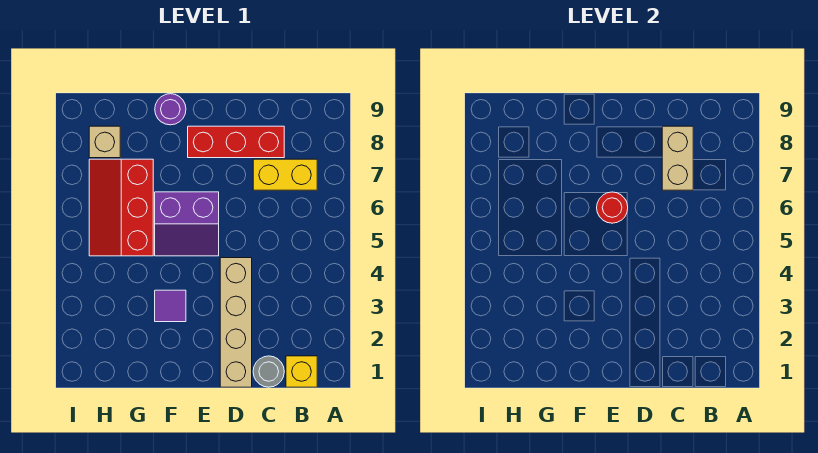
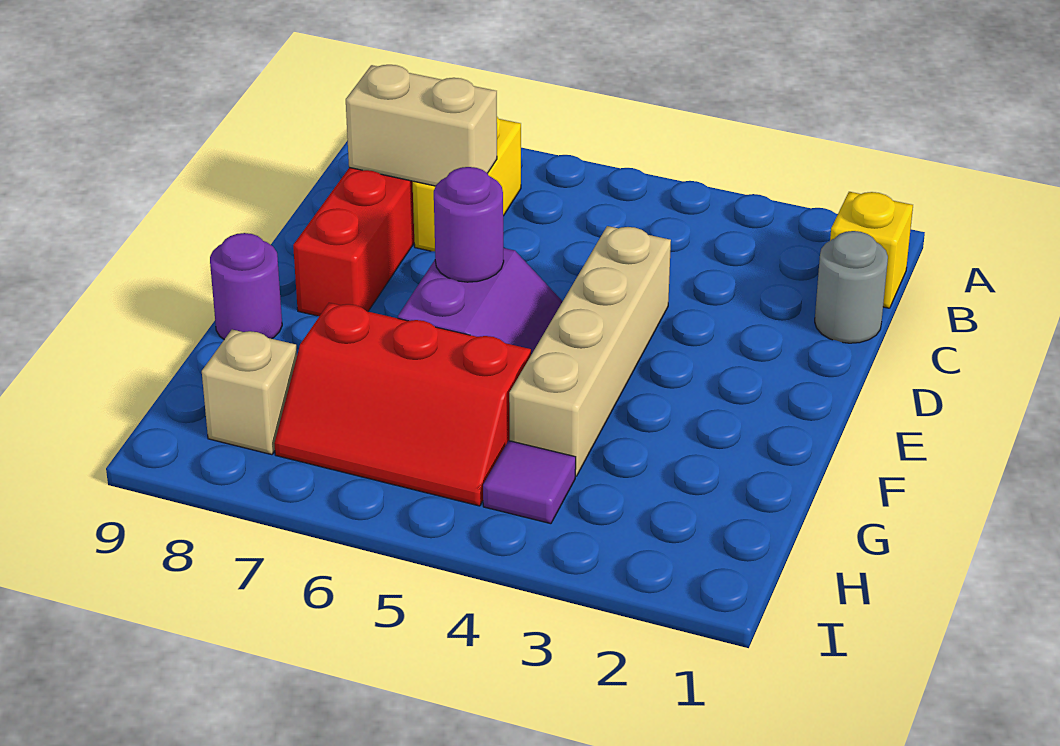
tan 1x4 brick [220,258,252,387] -> tan 1x4 brick turned to [509,226,671,476]
red 1x1 round brick [597,192,628,223] -> purple 1x1 round brick [434,167,504,282]
purple 1x1 tile [155,290,186,322] -> purple 1x1 tile moved to [483,441,576,524]

